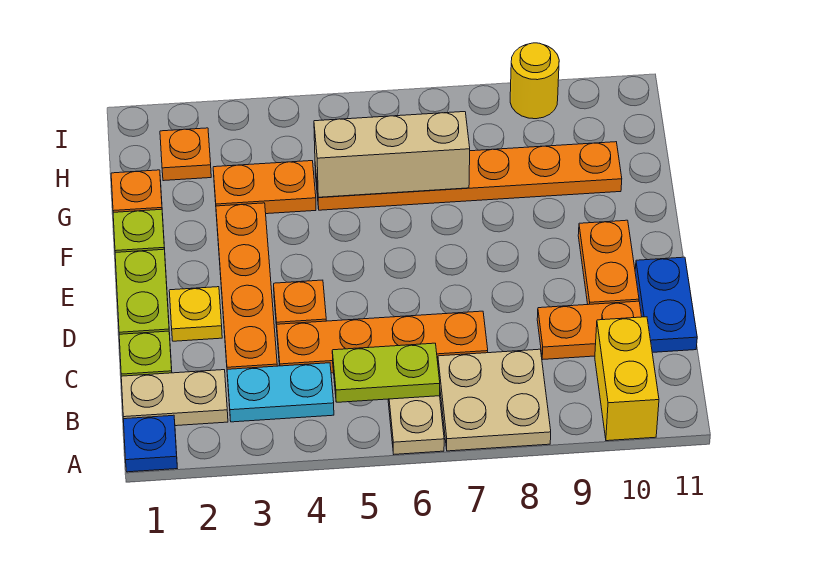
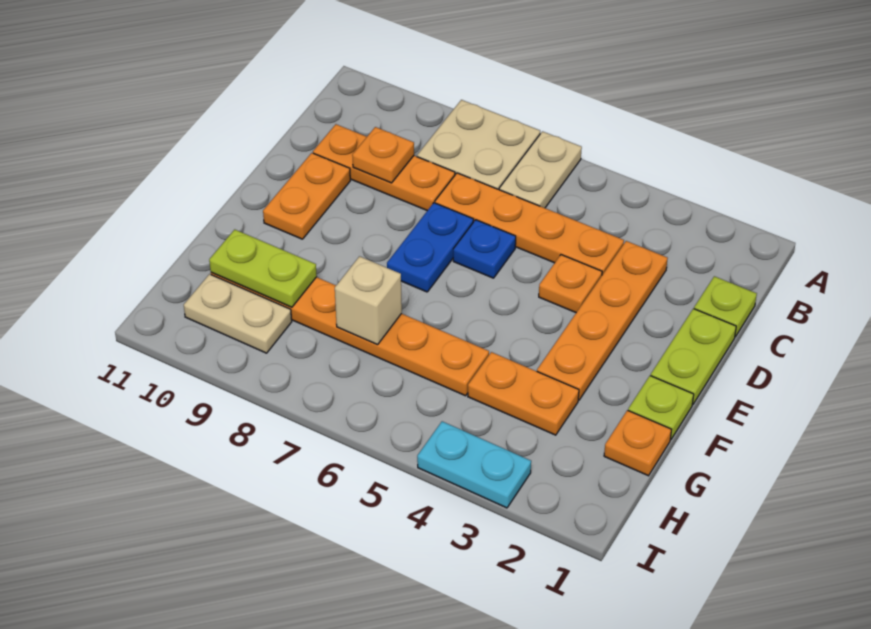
blue 1x1 plate [123,415,177,472] -> blue 1x1 plate moved to [453,220,516,278]
yellow 1x2 brick [595,317,659,441] -> none
tan 1x2 plate [121,370,228,426] -> tan 1x2 plate moved to [184,274,292,353]
cyan 1x2 plate [227,363,334,422] -> cyan 1x2 plate moved to [417,421,531,508]
lime 1x2 plate [332,343,440,402] -> lime 1x2 plate moved to [209,230,317,307]
orange 1x2 plate [537,301,642,359] -> orange 1x3 plate [313,124,455,211]
blue 1x2 plate [635,257,697,352] -> blue 1x2 plate moved to [387,203,473,292]
yellow 1x1 plate [169,287,222,341] -> none
tan 1x3 brick [314,112,470,197] -> tan 1x1 brick [335,256,402,345]
orange 1x1 plate [160,128,211,181] -> orange 1x1 plate moved to [352,127,414,183]
yellow 1x1 round brick [510,43,559,119] -> none

